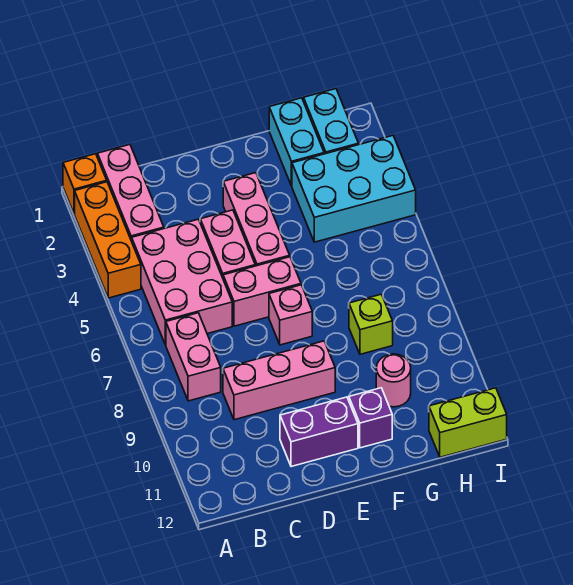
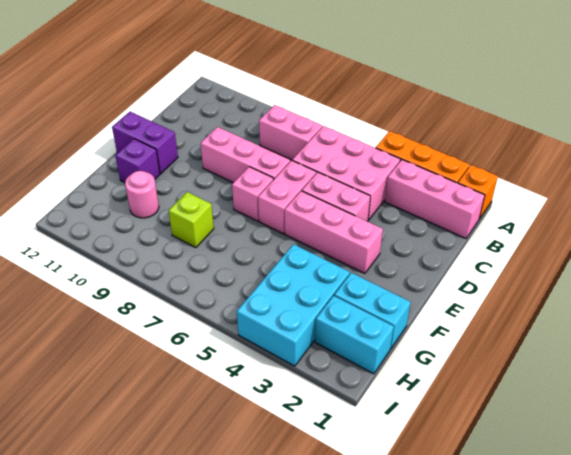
pink 1x3 brick [223,341,335,420] -> pink 1x3 brick turned to [201,127,290,183]
purple 1x2 brick [280,397,358,467] -> purple 1x2 brick turned to [112,112,178,174]
lime 1x2 brick [429,388,507,457] -> none

